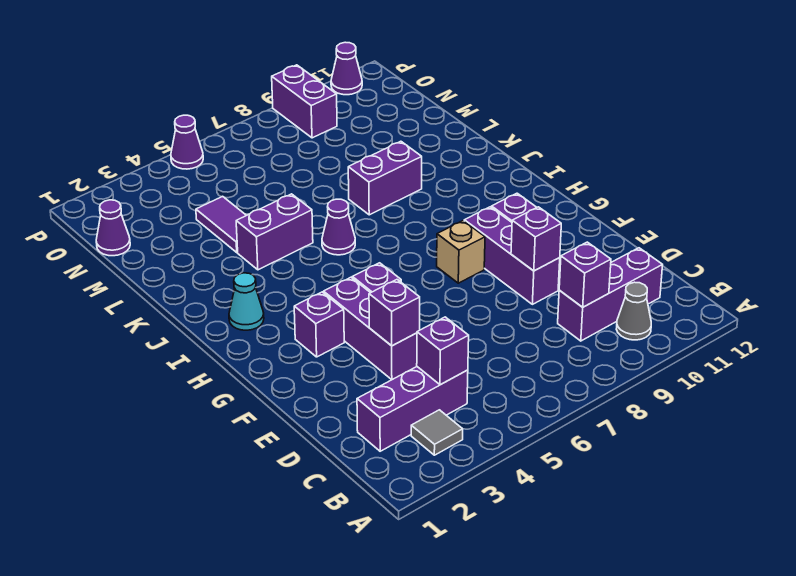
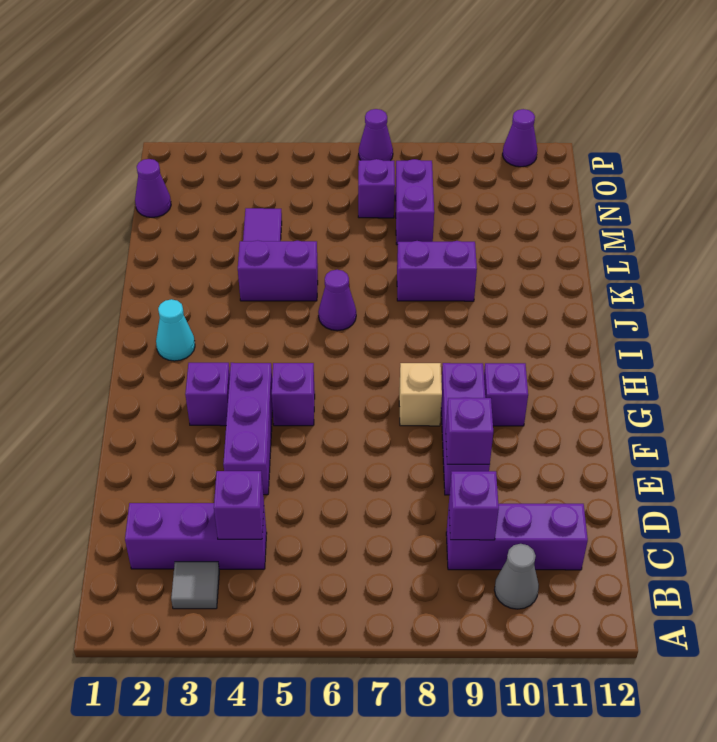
purple 1x1 brick [369,280,420,346] -> purple 1x1 brick moved to [358,159,395,218]
purple 1x2 brick [272,65,337,138] -> purple 1x2 brick moved to [395,159,434,245]
purple 1x1 cone [171,115,203,169] -> purple 1x1 cone moved to [359,109,393,161]

